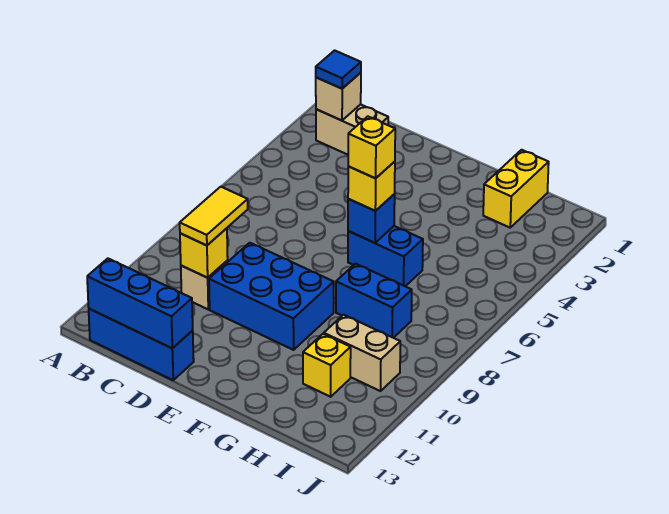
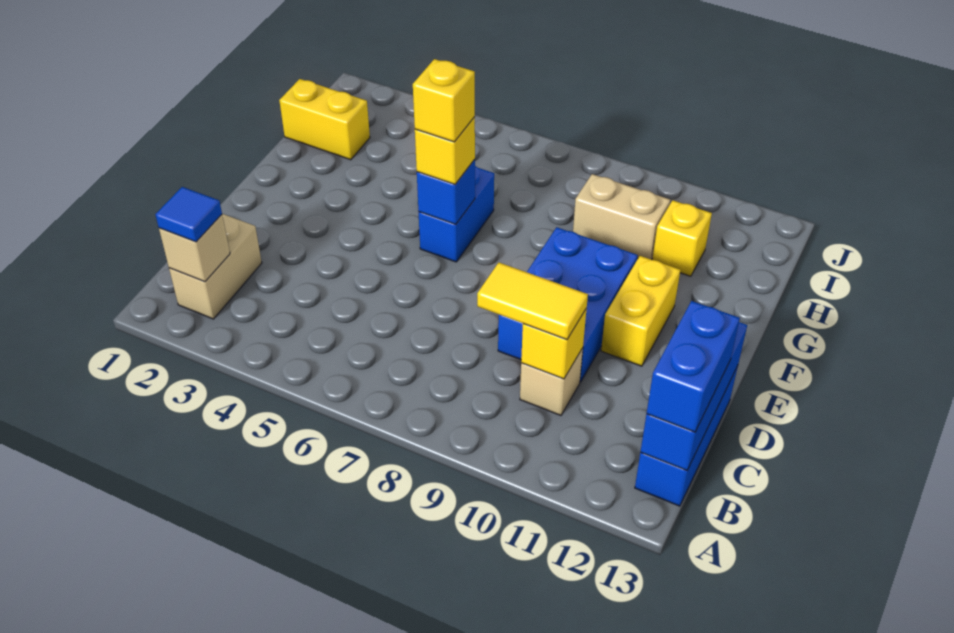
none -> yellow 1x2 brick [601,256,680,366]
blue 1x2 brick [336,264,412,338] -> blue 1x2 brick moved to [647,301,740,432]
tan 1x2 brick [324,315,400,391] -> tan 1x2 brick turned to [573,174,670,260]

